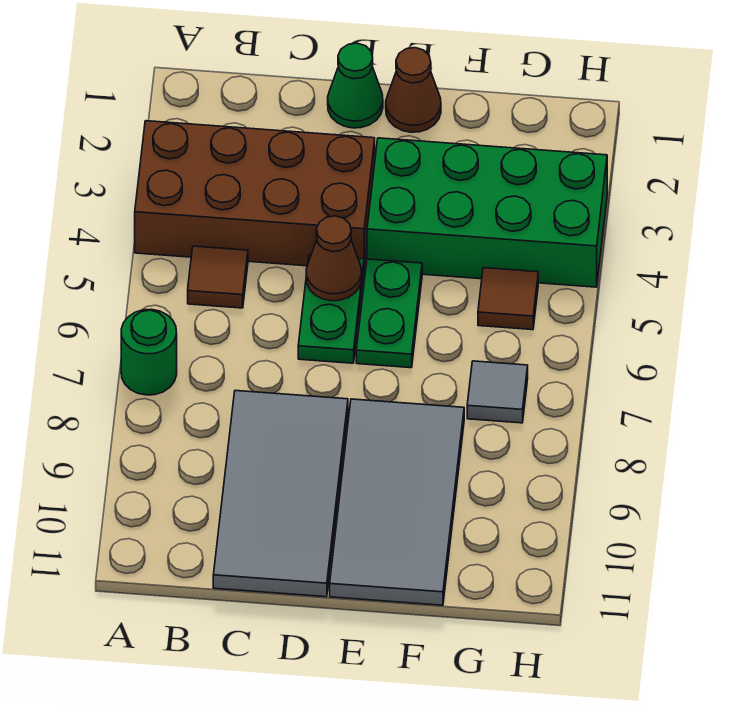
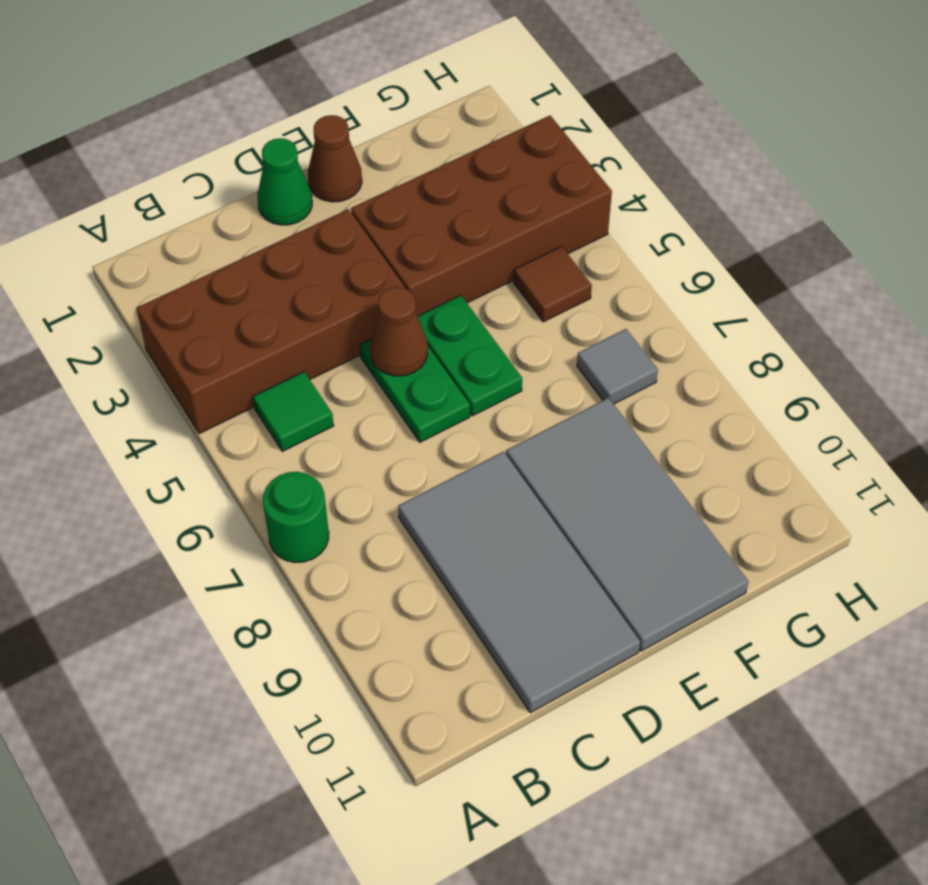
brown 1x1 tile [188,246,248,308] -> green 1x1 tile [253,372,334,451]
green 2x4 brick [367,138,607,287] -> brown 2x4 brick [351,116,612,316]

